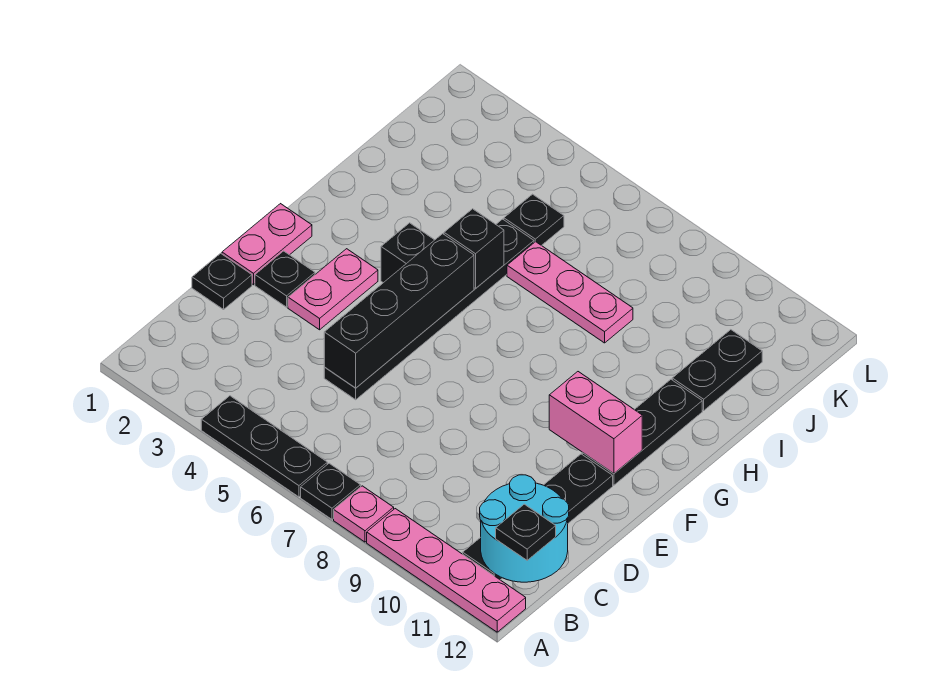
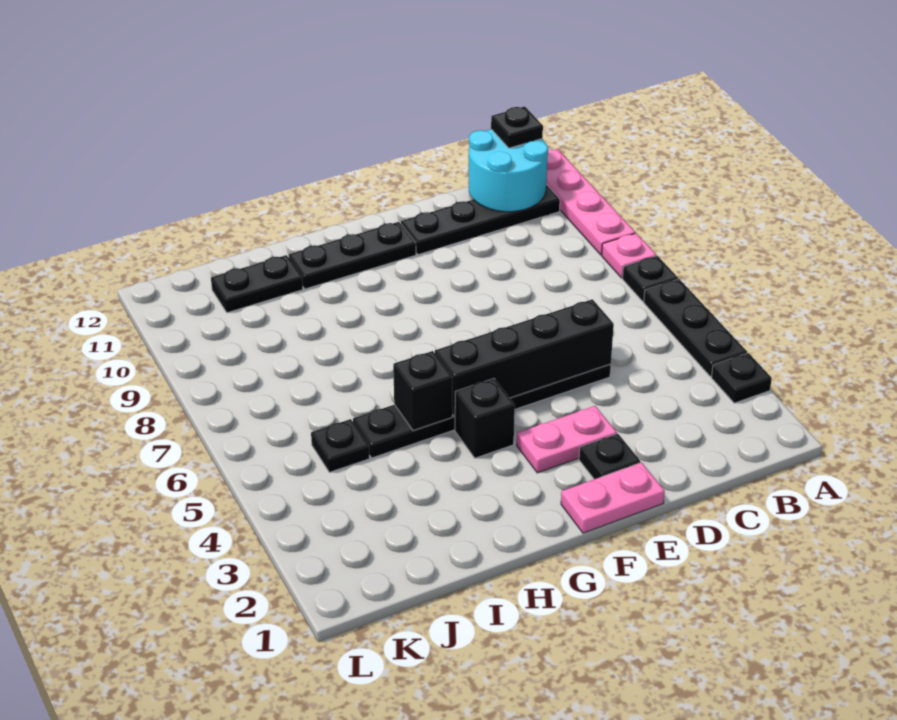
black 1x1 plate [192,253,252,310] -> black 1x1 plate moved to [711,353,772,403]
pink 1x2 brick [549,372,642,474] -> none
pink 1x3 plate [507,242,633,343] -> none

